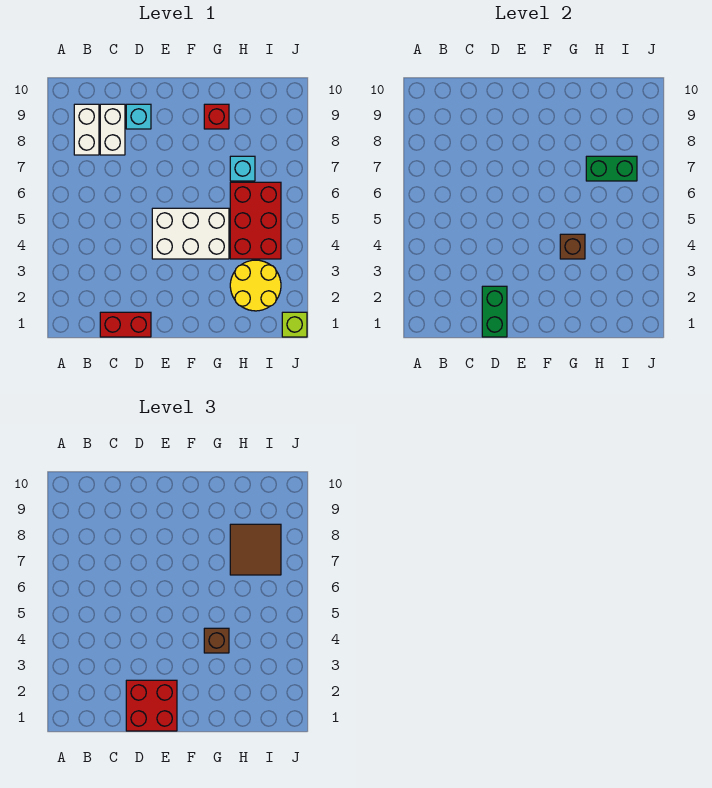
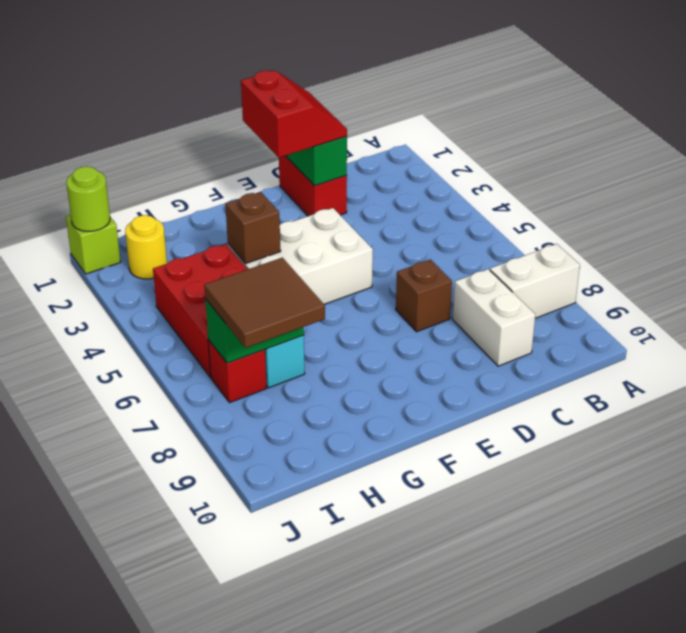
white 1x2 brick [74,104,99,155] -> white 1x2 brick turned to [490,244,580,318]
red 1x2 brick [100,312,151,337] -> red 1x2 brick turned to [279,156,347,216]
red 2x2 brick [126,680,177,731] -> red 2x2 slope [241,71,347,158]
cyan 1x1 brick [126,104,151,129] -> none
brown 1x1 brick [204,628,229,653] -> brown 1x1 brick moved to [396,260,452,332]
red 1x1 brick [204,104,229,129] -> red 1x1 brick moved to [208,340,267,403]
yellow 2x2 round brick [230,260,281,311] -> yellow 1x1 round brick [125,215,167,279]
none -> lime 1x1 round brick [66,167,110,231]

